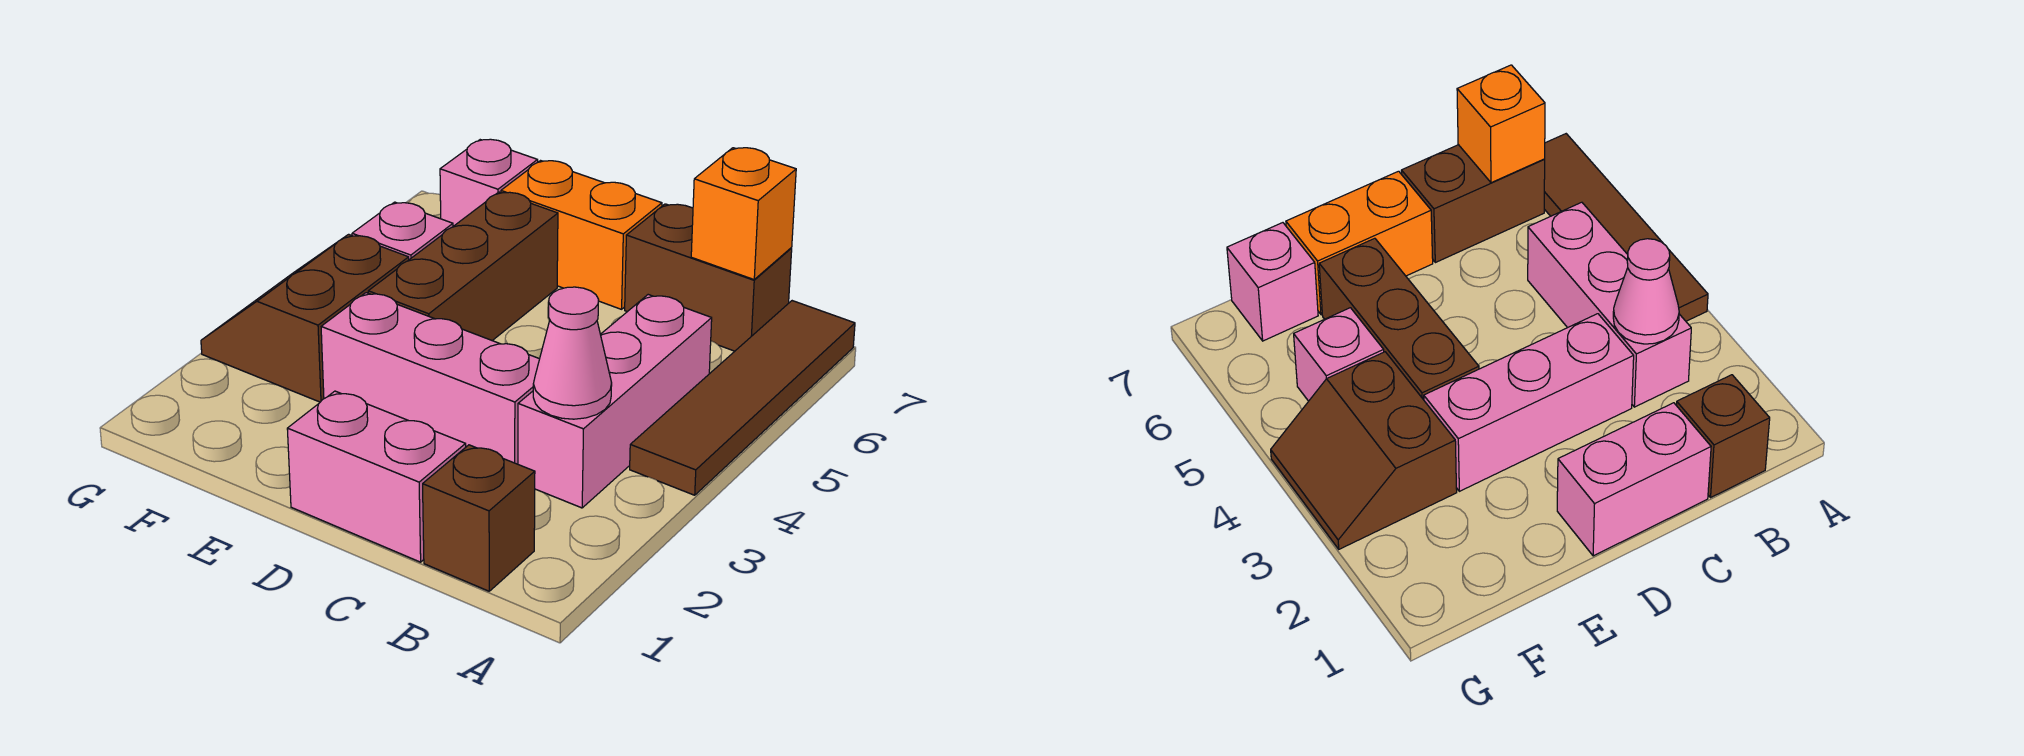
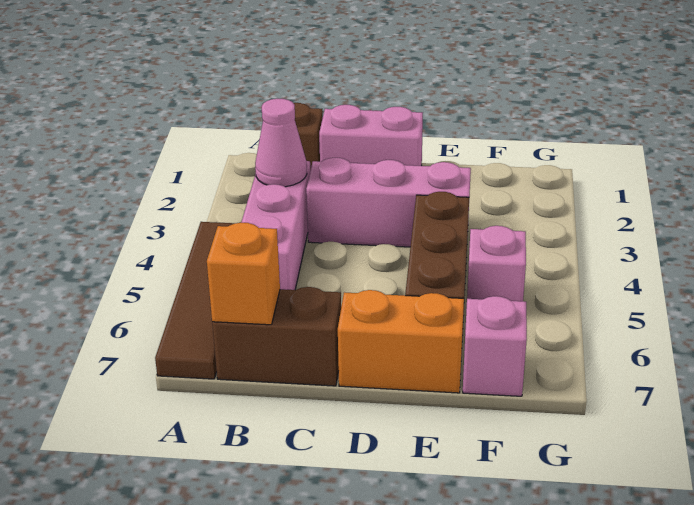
brown 2x2 slope [201,234,409,402] -> none

